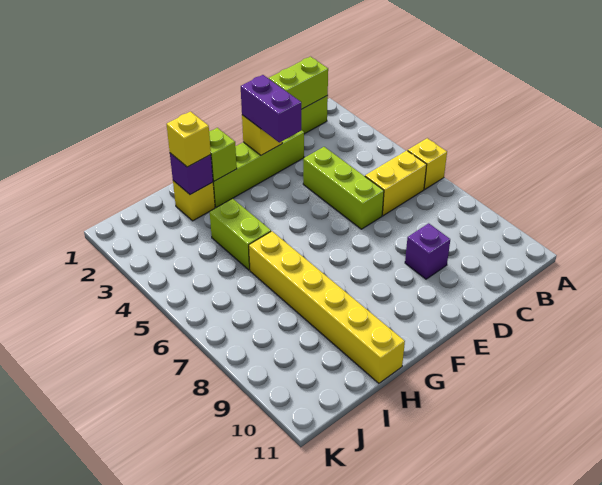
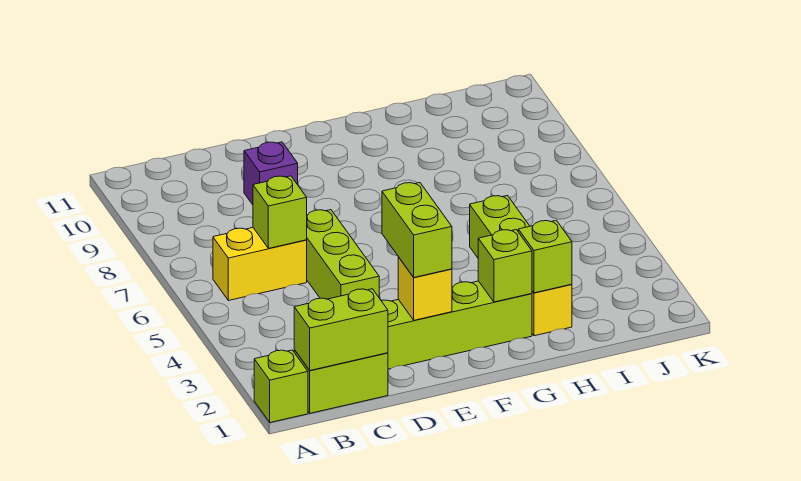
none -> lime 1x1 brick [254,350,308,423]
yellow 1x1 brick [408,138,447,189] -> none
none -> lime 1x1 brick [253,176,307,248]
purple 1x2 brick [241,75,302,142] -> lime 1x2 brick [382,183,452,277]
purple 1x1 brick [170,153,213,195] -> lime 1x1 brick [518,220,572,293]
yellow 1x1 brick [166,112,211,167] -> none
yellow 1x6 brick [249,231,405,383] -> none

